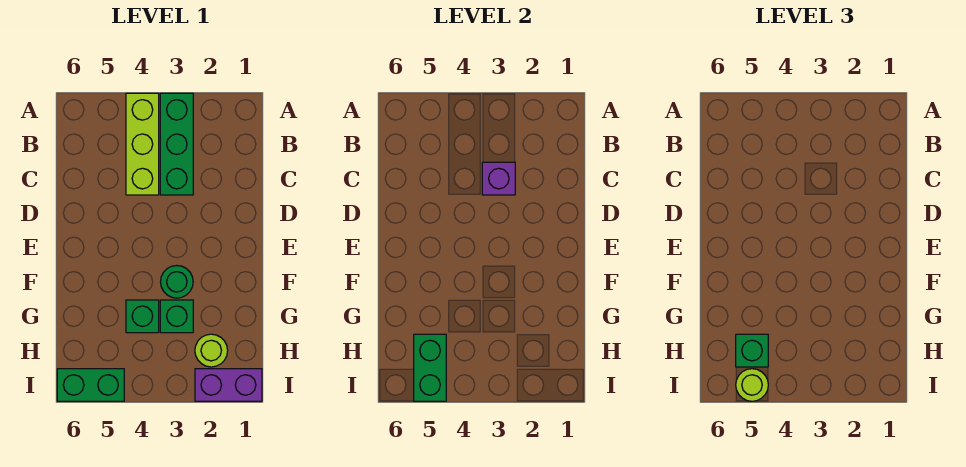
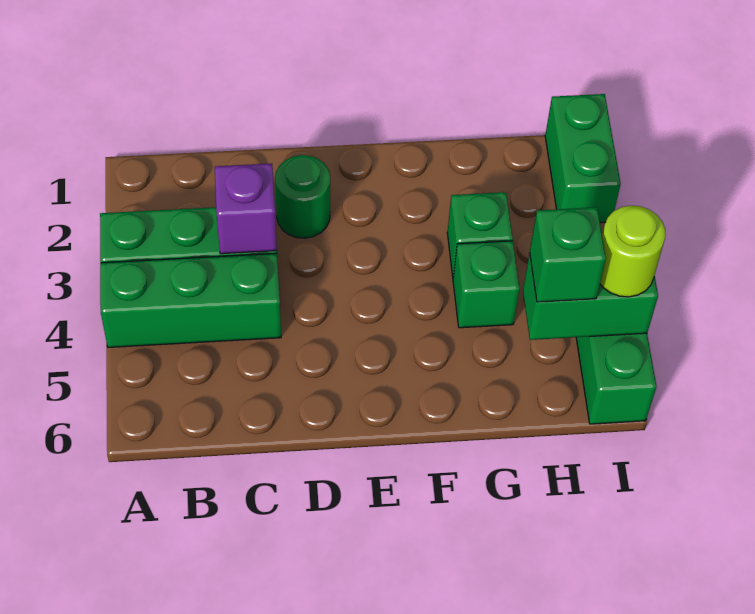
lime 1x3 brick [126,93,159,195] -> green 1x3 brick [100,253,281,347]
green 1x1 round brick [161,266,193,298] -> green 1x1 round brick moved to [275,155,330,238]
lime 1x1 round brick [195,334,228,367] -> none
purple 1x2 brick [195,369,262,401] -> green 1x2 brick [545,94,621,223]

